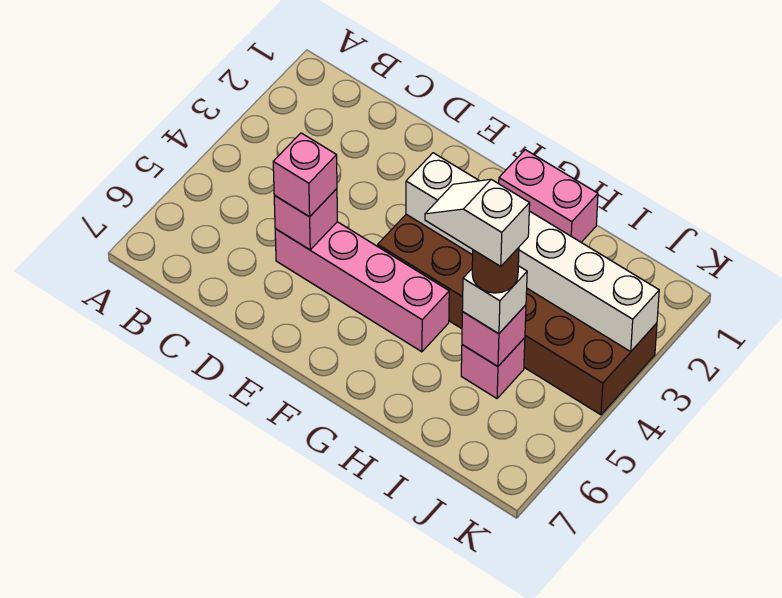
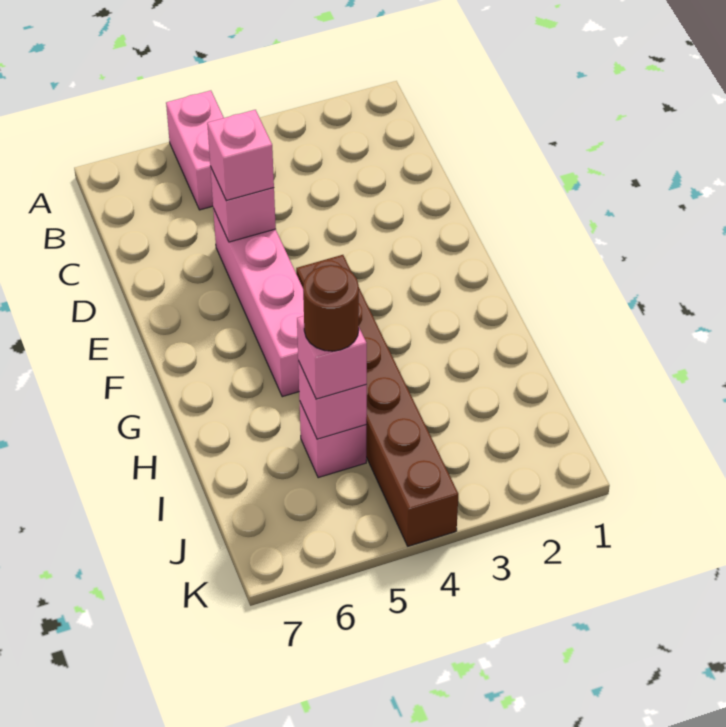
brown 2x6 brick [378,214,657,415] -> brown 1x6 brick [296,255,458,546]
white 1x6 brick [406,153,659,351] -> none
pink 1x2 brick [499,150,598,242] -> pink 1x2 brick moved to [166,91,224,210]
white 1x2 slope [425,179,530,266] -> none
white 1x1 brick [462,266,527,334] -> pink 1x1 brick [297,316,367,399]

